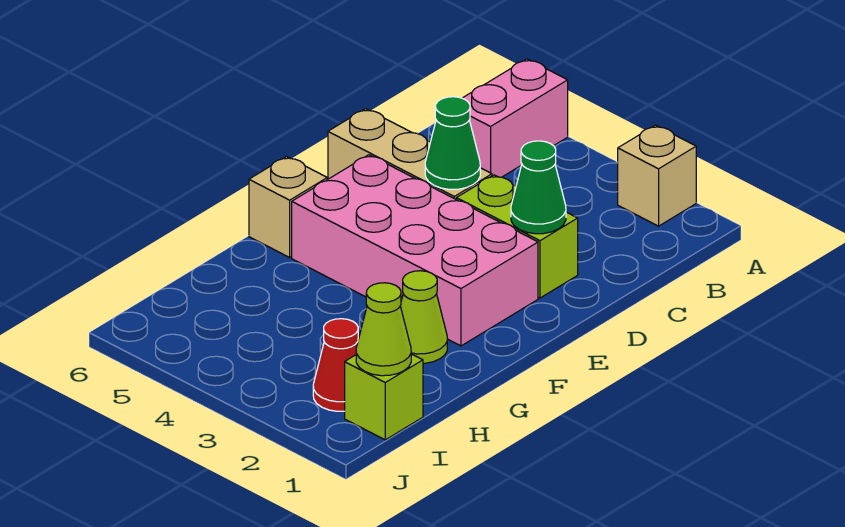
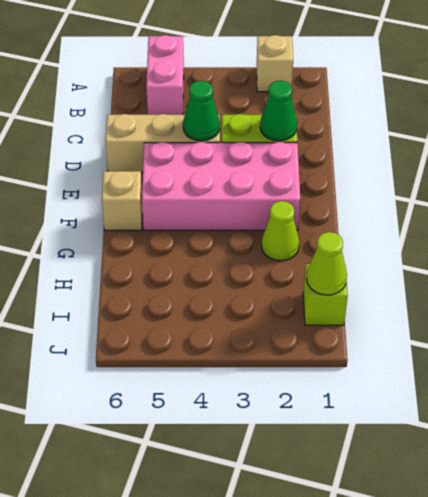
red 1x1 cone [313,319,358,411] -> none

